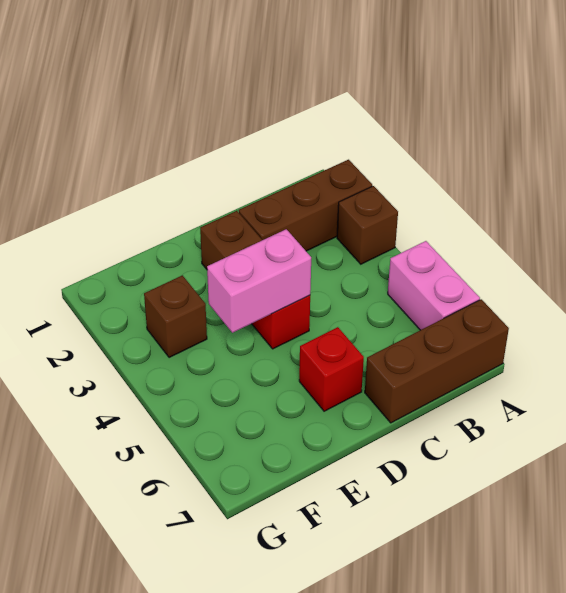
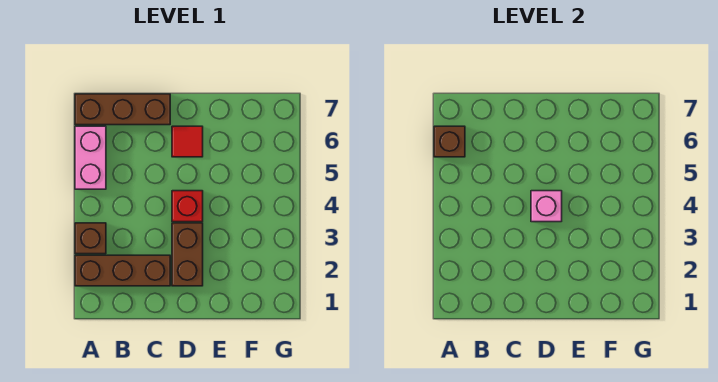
pink 1x2 brick [207,229,311,333] -> pink 1x1 brick [531,191,562,222]
red 1x1 brick [299,327,364,411] -> red 1x1 tile [172,126,203,157]
brown 1x1 brick [144,275,207,358] -> brown 1x1 brick moved to [434,126,465,157]

